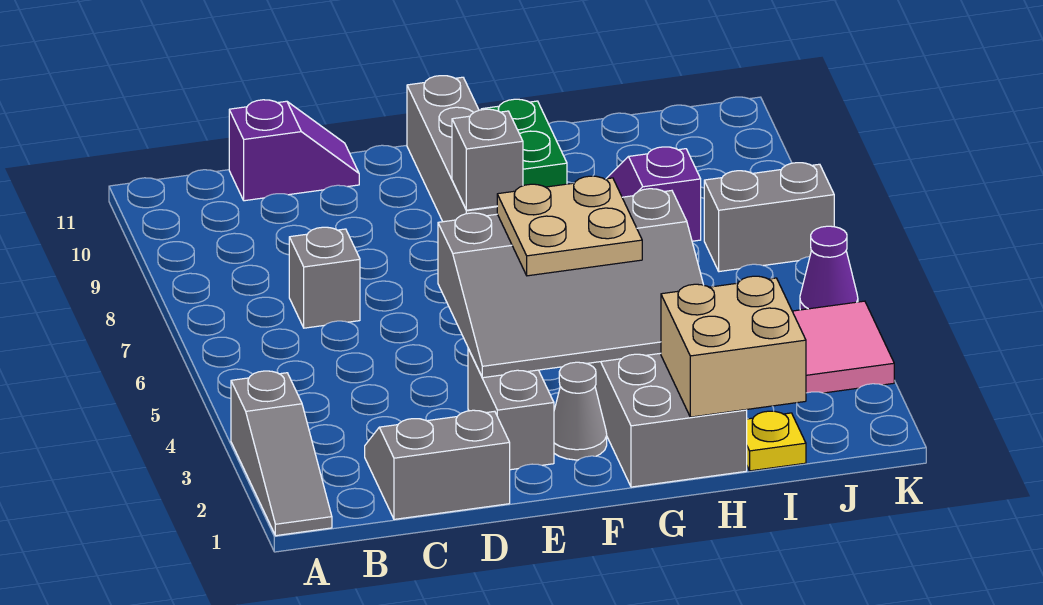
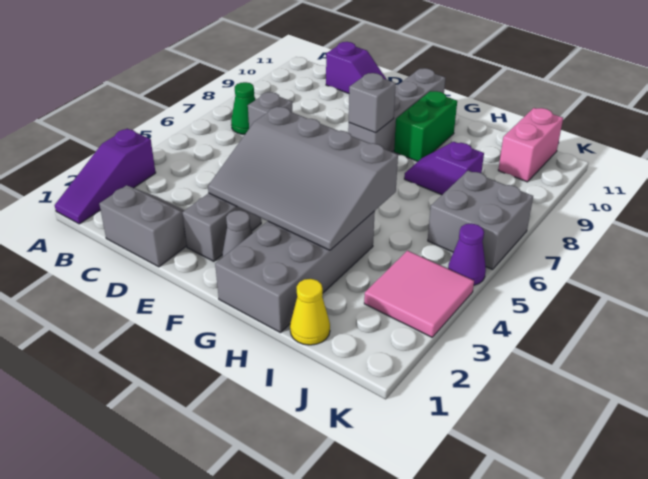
grey 1x3 slope [231,371,332,536] -> purple 1x3 slope [55,129,156,224]
none -> green 1x1 cone [231,82,255,134]
tan 2x2 plate [497,176,642,276] -> none
tan 2x2 brick [661,276,806,417] -> none
yellow 1x1 plate [747,411,806,471] -> yellow 1x1 cone [290,279,330,345]
grey 1x2 brick [704,163,834,272] -> grey 2x2 brick [428,171,533,269]
none -> pink 1x2 brick [498,108,563,182]

